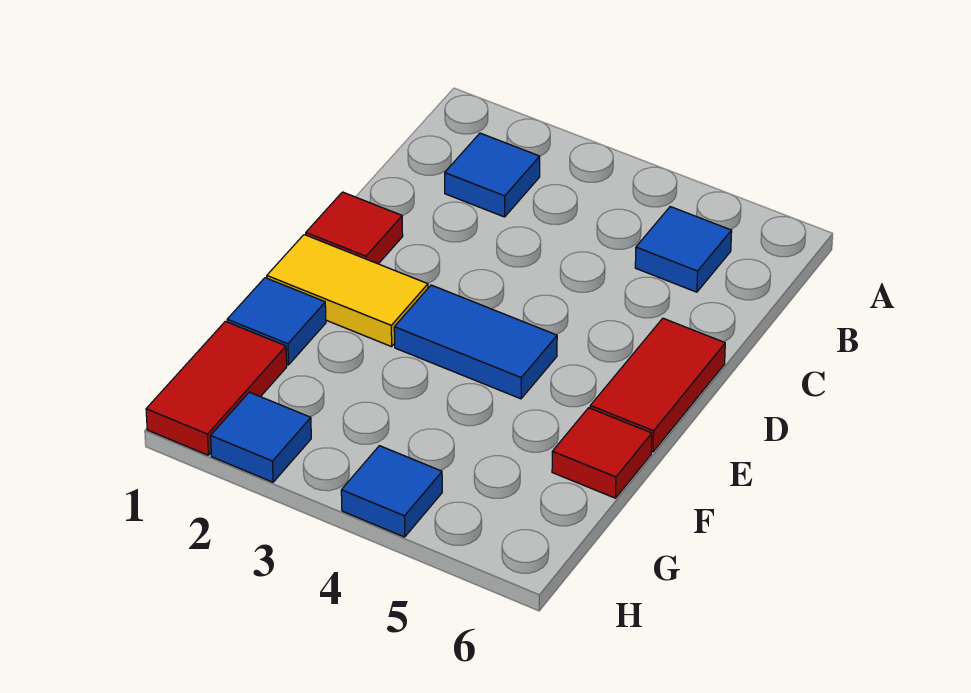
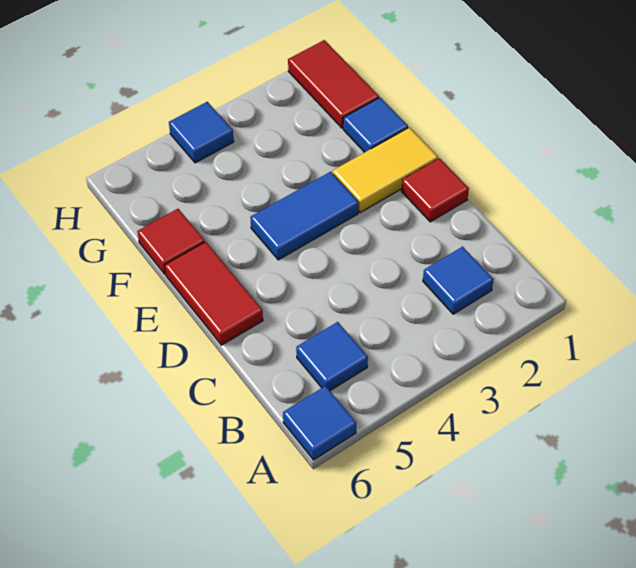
blue 1x1 tile [211,392,311,482] -> blue 1x1 tile moved to [283,386,356,460]

